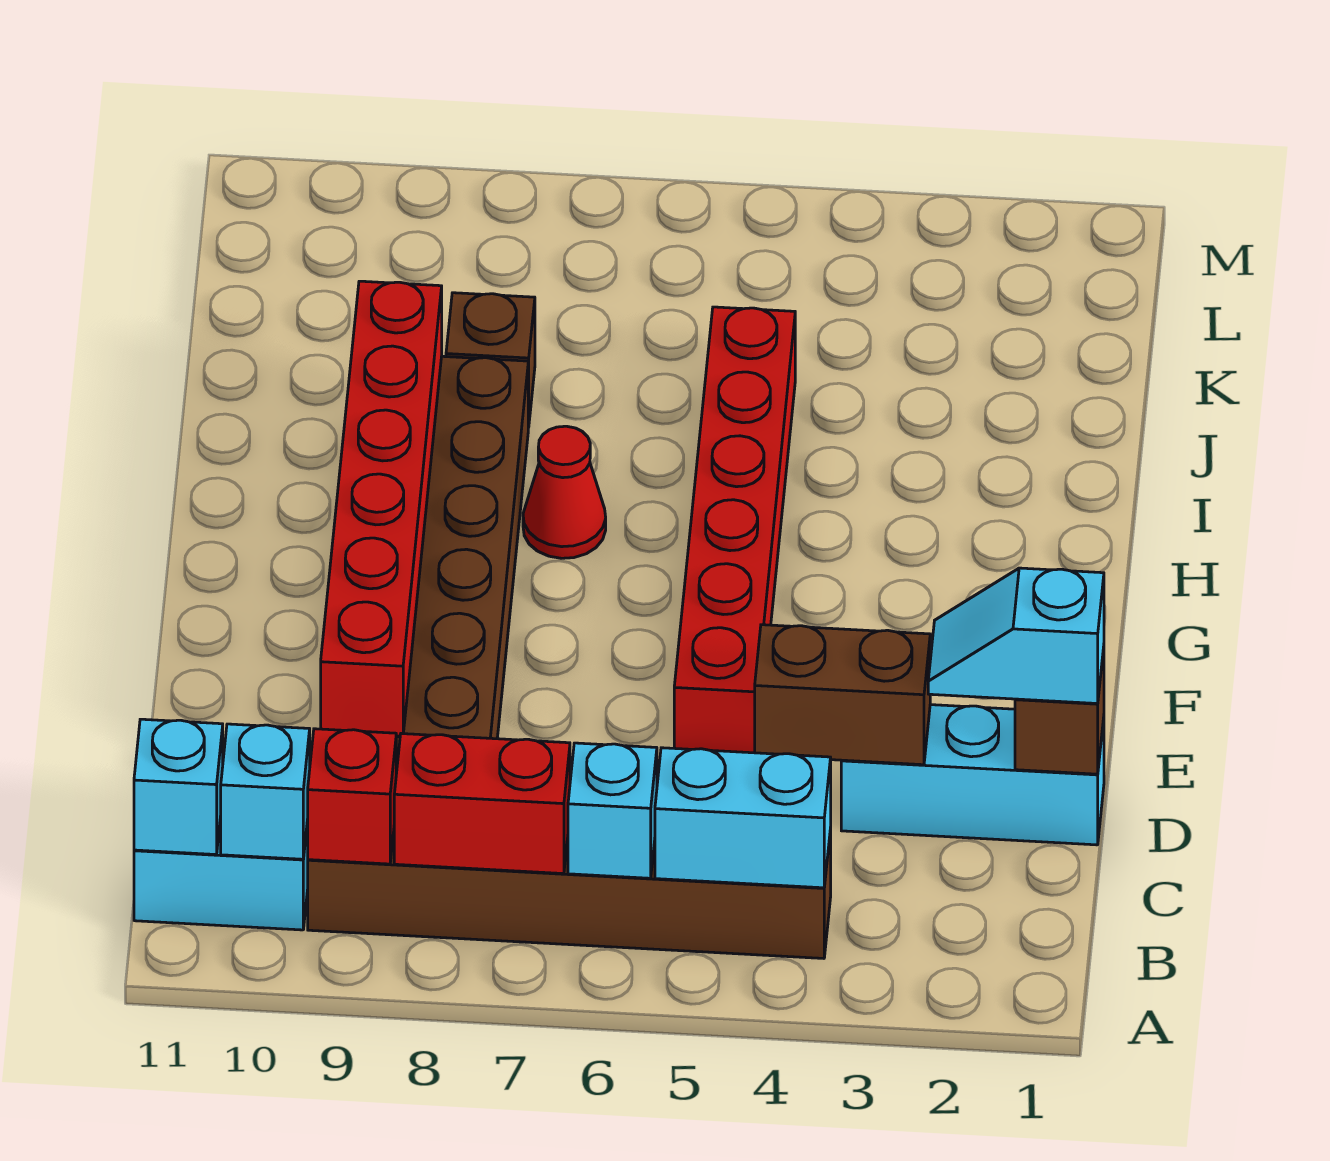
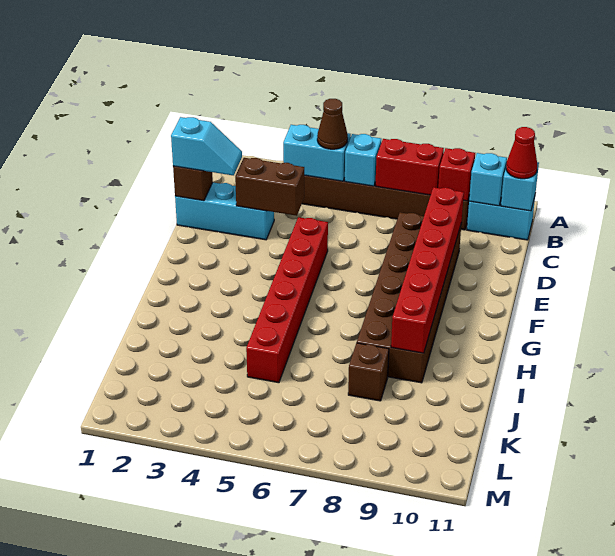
none -> brown 1x1 cone [317,99,348,149]
red 1x1 cone [523,426,606,558] -> red 1x1 cone moved to [506,127,537,179]

